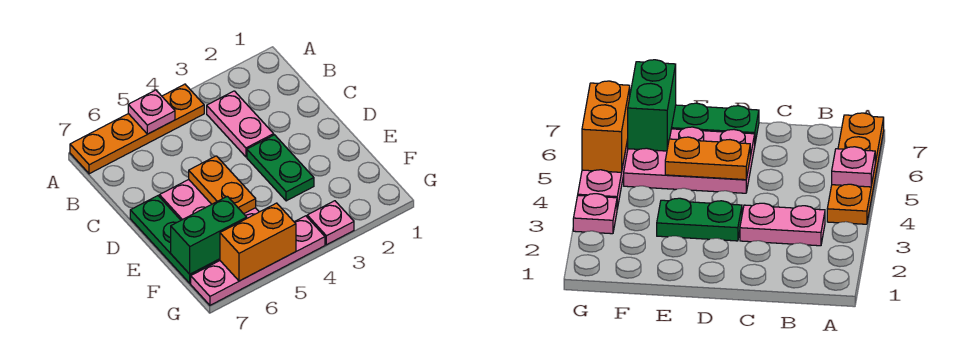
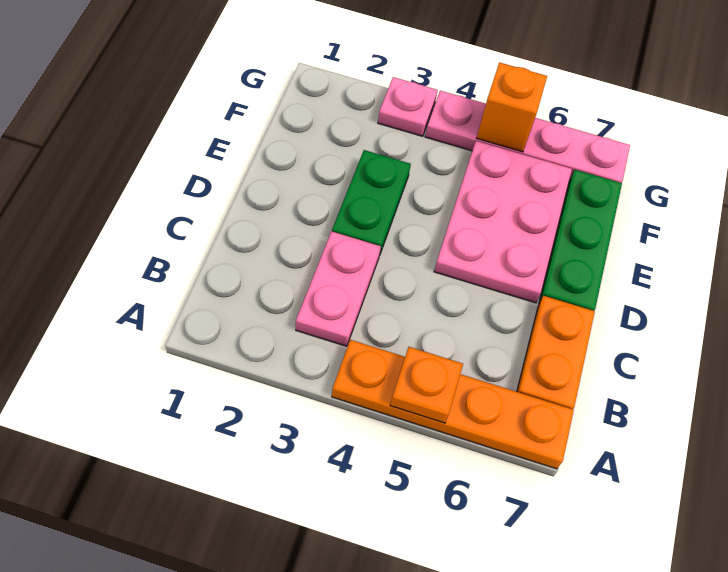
pink 1x1 plate [128,90,175,134] -> orange 1x1 plate [390,347,463,423]
orange 1x2 plate [189,156,256,214] -> orange 1x2 plate moved to [517,296,595,409]
green 1x2 brick [171,196,247,274] -> none
orange 1x2 brick [220,203,296,281] -> orange 1x1 brick [477,62,547,152]

